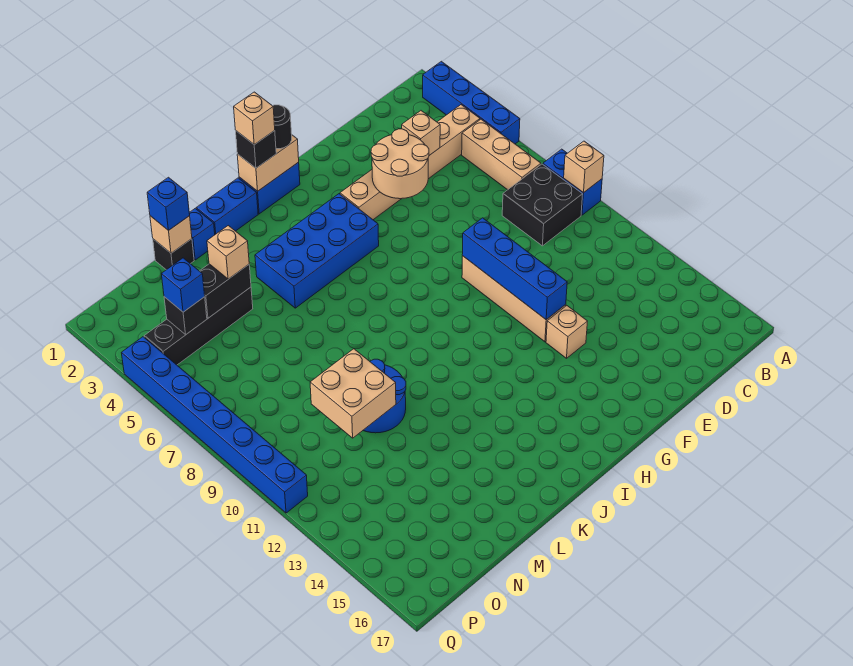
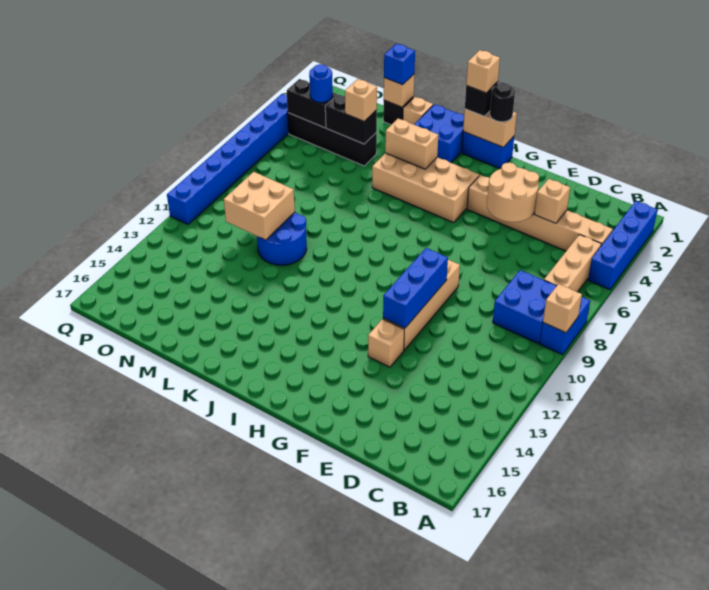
black 2x2 brick [502,164,583,246] -> blue 2x2 brick [493,270,556,344]
blue 1x4 brick [462,218,567,320] -> blue 1x3 brick [383,248,448,328]
blue 2x4 brick [255,194,379,308] -> tan 2x4 brick [372,153,479,223]
blue 1x2 brick [196,178,258,234] -> blue 2x2 brick [414,104,464,163]
none -> tan 1x2 brick [385,119,438,169]
blue 1x1 brick [189,208,215,260] -> tan 1x1 brick [403,97,433,125]
black 1x1 brick [164,297,207,334] -> black 1x2 brick [287,79,337,128]
blue 1x1 brick [161,258,205,312] -> blue 1x1 round brick [309,64,333,103]

